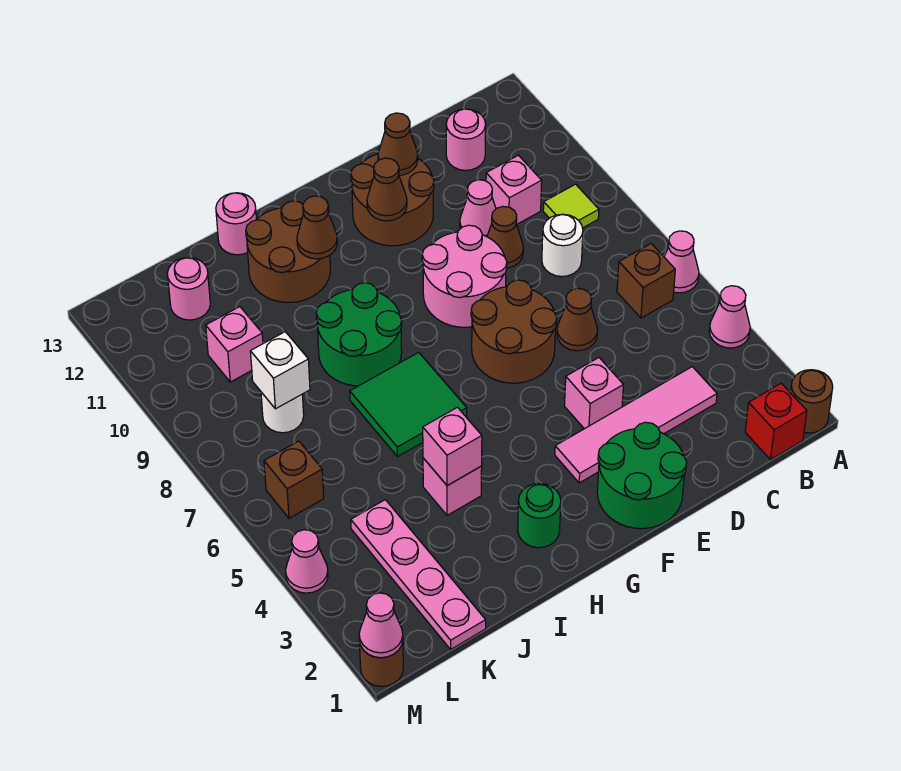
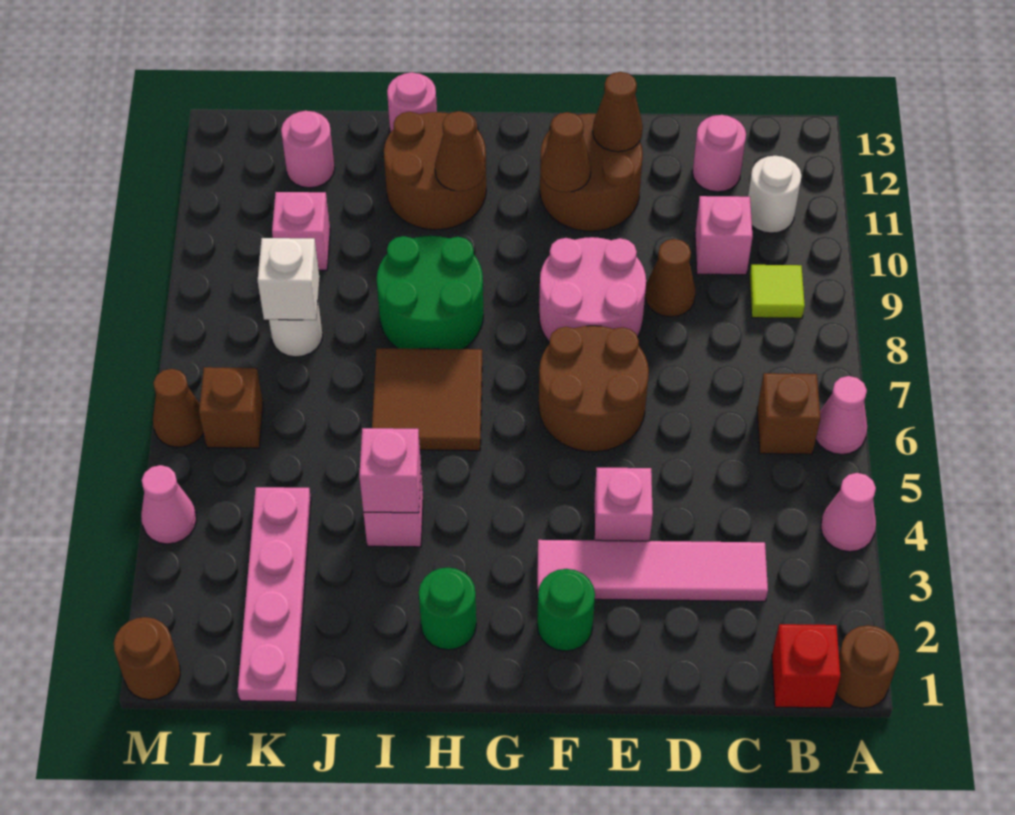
white 1x1 round brick [542,214,583,277] -> white 1x1 round brick moved to [748,156,801,233]
brown 1x1 cone [557,288,597,351] -> brown 1x1 cone moved to [153,369,204,447]
pink 1x1 cone [460,180,496,237] -> none
green 2x2 round brick [597,422,687,529] -> green 1x1 round brick [537,569,595,651]
green 2x2 tile [350,352,467,457] -> brown 2x2 tile [372,348,482,451]
pink 1x1 cone [359,593,403,658] -> none

